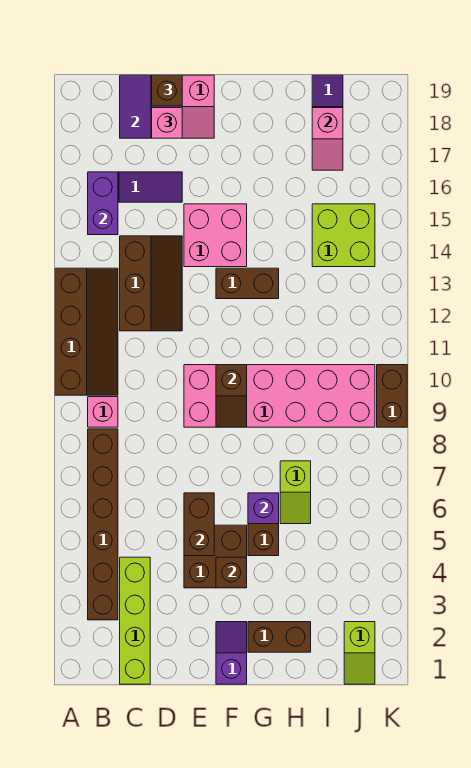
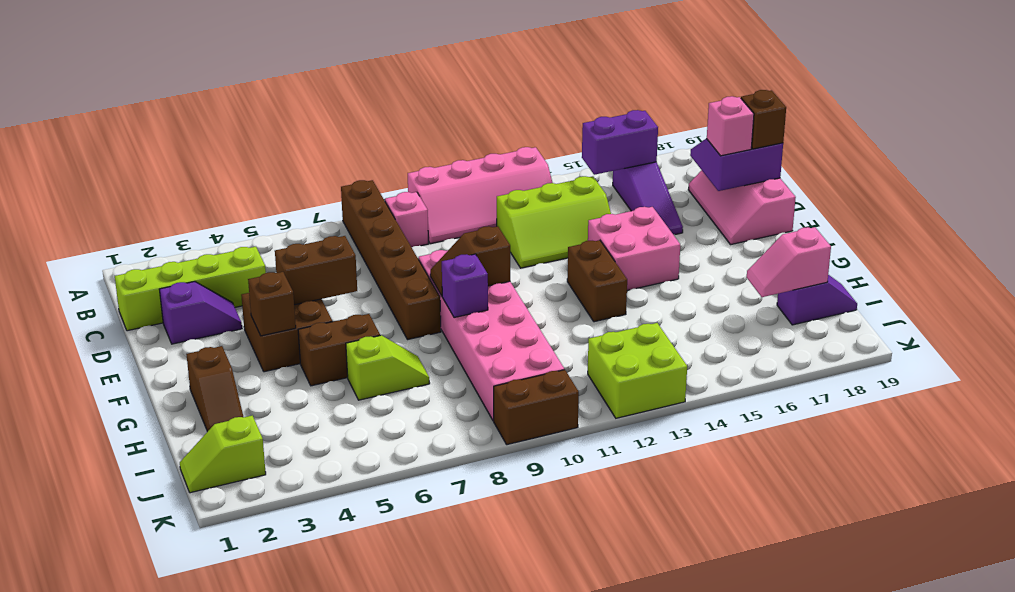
brown 2x4 slope [55,268,118,395] -> pink 2x4 slope [408,147,553,244]
brown 1x6 brick [88,429,118,620] -> brown 1x6 brick turned to [341,180,441,340]
brown 2x3 slope [120,236,182,331] -> lime 2x3 slope [497,176,611,268]
purple 1x2 slope [216,622,247,684] -> purple 1x2 slope moved to [159,282,242,344]
brown 1x2 brick [248,622,311,652] -> brown 1x2 slope [186,346,243,432]
purple 1x1 brick [248,493,279,524] -> purple 1x1 brick moved to [442,254,488,318]
lime 1x2 slope [280,461,311,524] -> lime 1x2 slope turned to [346,335,430,400]
lime 2x2 brick [312,204,375,267] -> lime 2x2 brick moved to [588,323,687,418]

